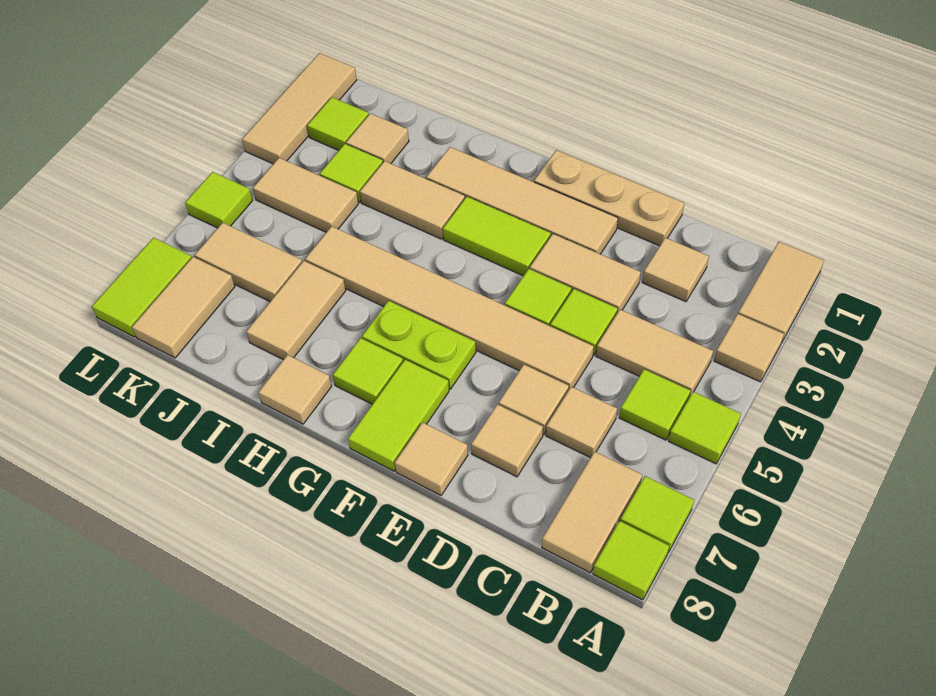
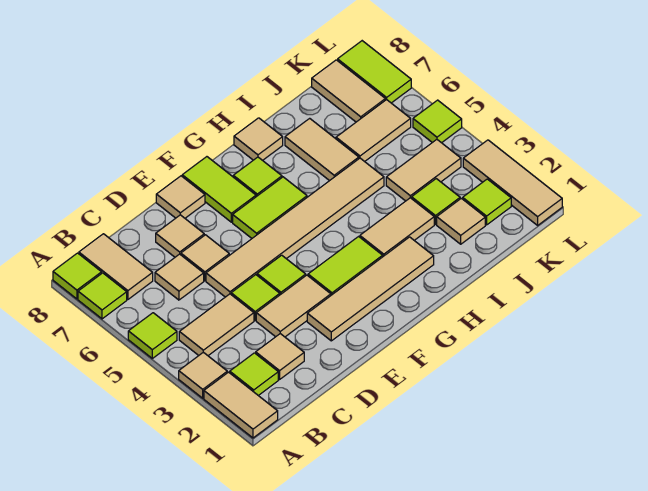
lime 1x1 tile [619,369,690,440] -> lime 1x1 tile moved to [230,353,278,396]
tan 1x3 plate [534,150,684,246] -> none
lime 1x2 plate [362,301,476,389] -> lime 1x2 tile [233,177,307,238]

